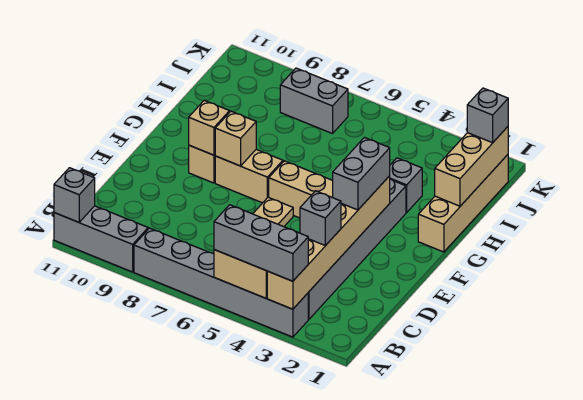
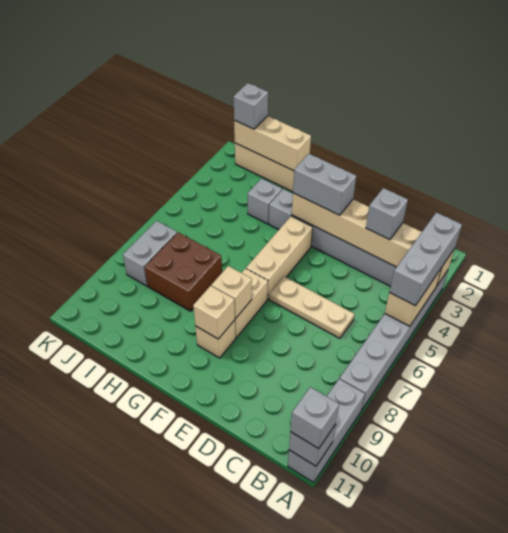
none -> grey 1x1 brick [291,387,339,449]
none -> brown 2x2 brick [144,232,222,311]

